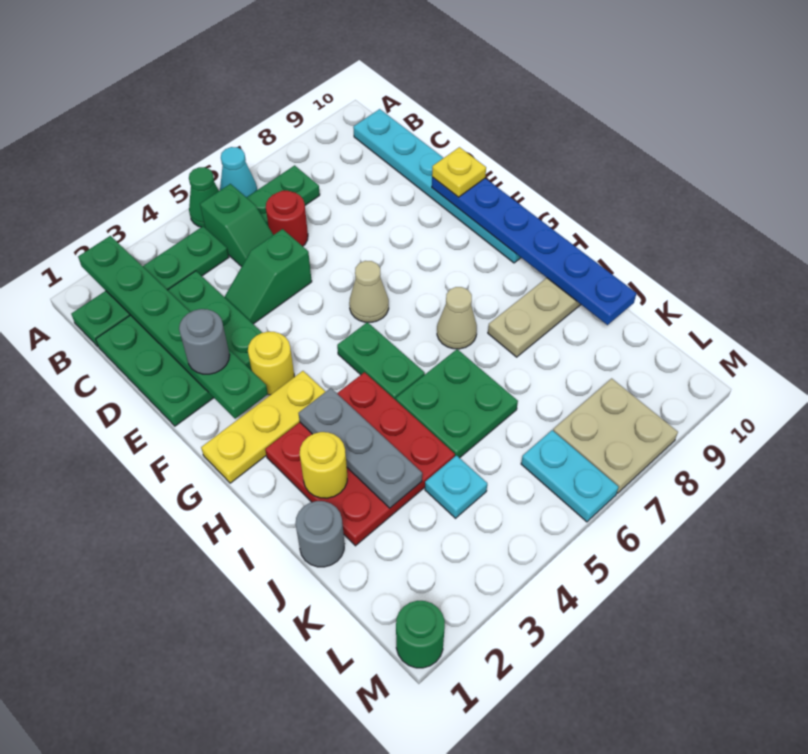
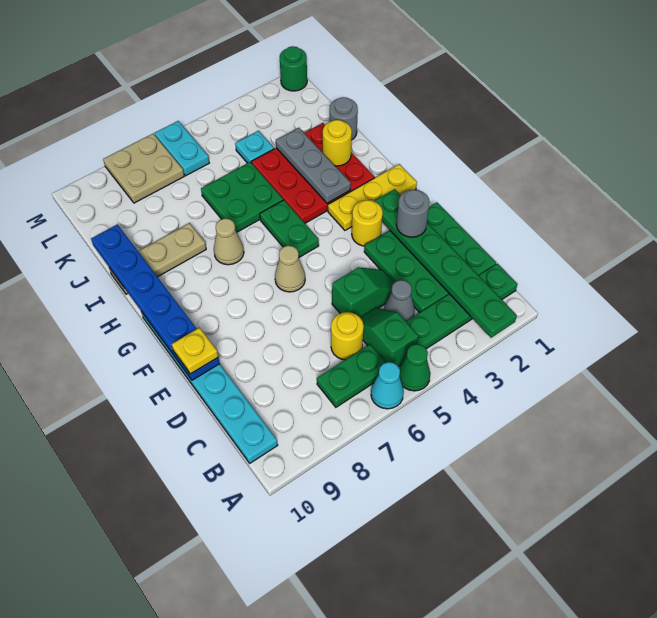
none -> grey 1x1 cone [384,280,415,321]
red 1x1 round brick [266,191,308,246] -> yellow 1x1 round brick [331,312,364,360]

